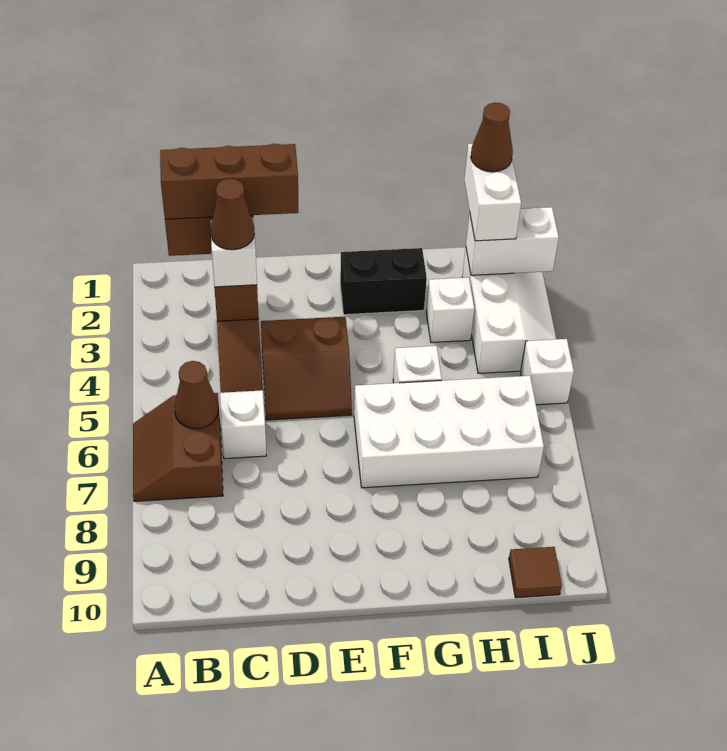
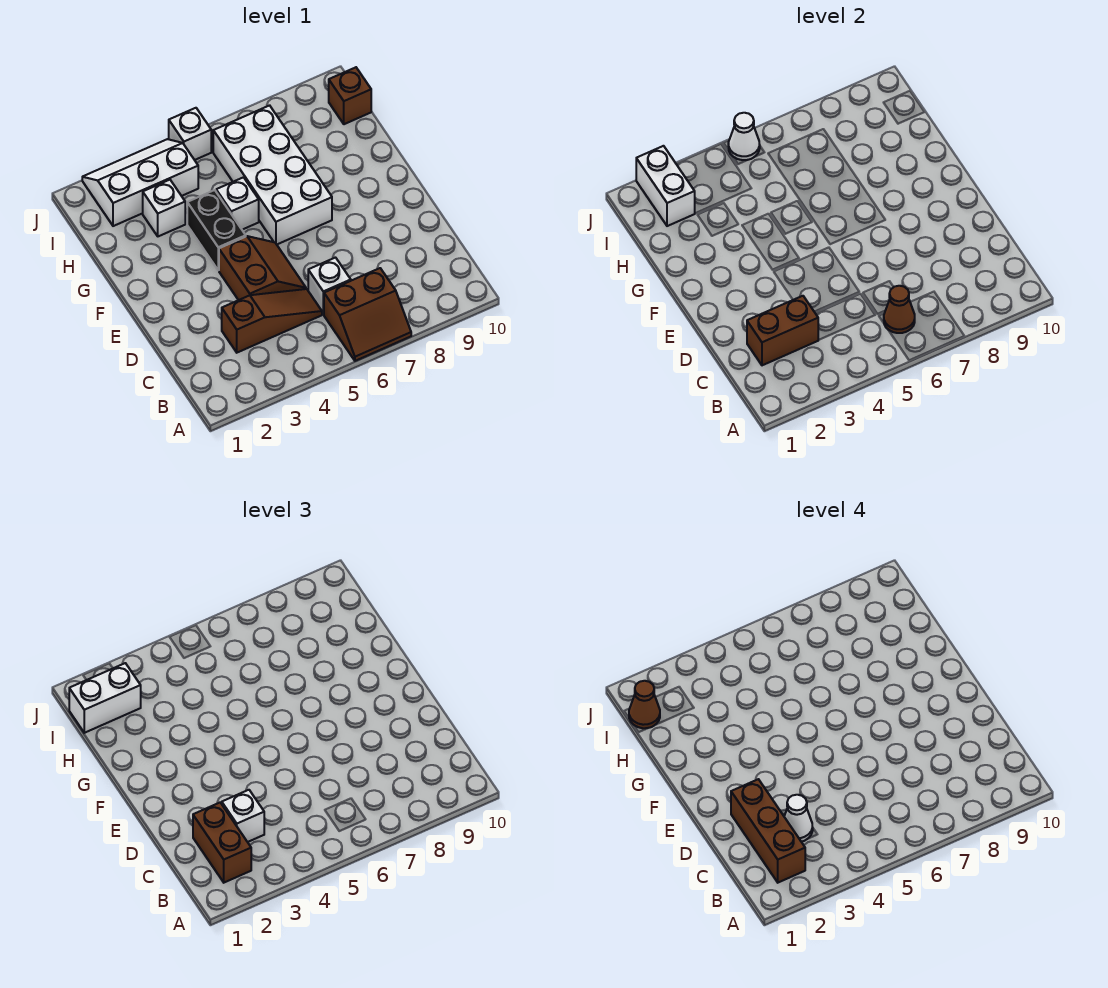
brown 1x1 cone [211,179,254,250] -> white 1x1 cone [784,795,813,842]
black 1x2 brick [340,248,427,315] -> black 1x2 brick moved to [187,190,246,270]
brown 1x1 tile [509,547,562,598] -> brown 1x1 brick [329,67,371,124]
none -> white 1x1 cone [728,113,760,160]

